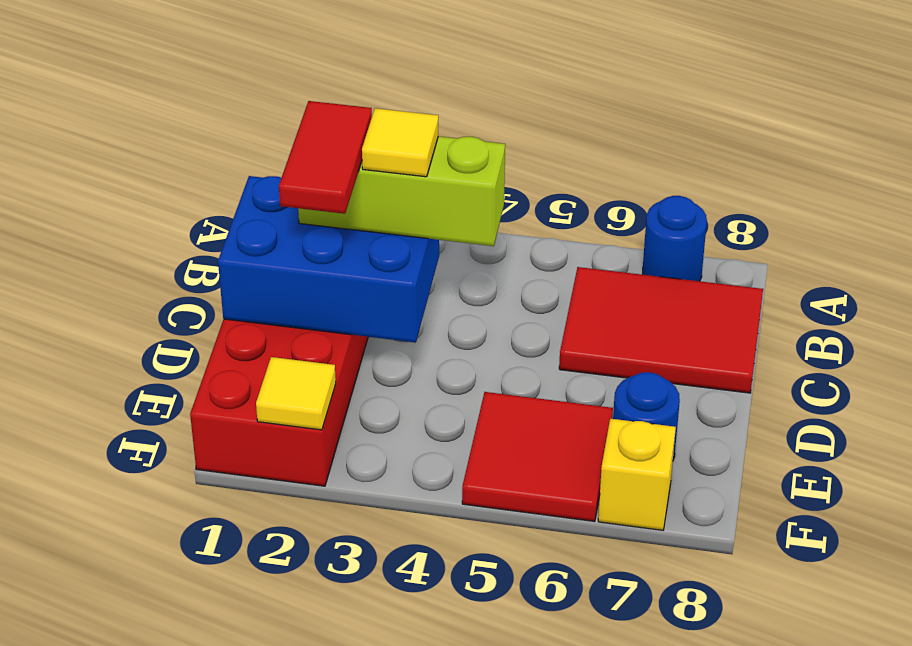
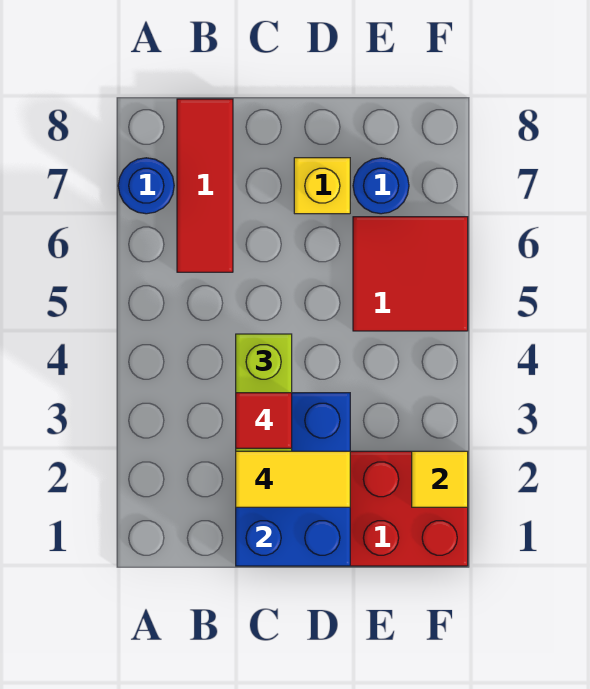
red 2x3 tile [559,267,763,393] -> red 1x3 tile [177,99,233,272]
red 1x2 tile [279,101,372,214] -> yellow 1x2 tile [236,451,350,507]
yellow 1x1 tile [362,108,438,177] -> red 1x1 tile [236,393,292,448]
yellow 1x1 brick [598,419,676,530] -> yellow 1x1 brick moved to [294,158,350,214]

